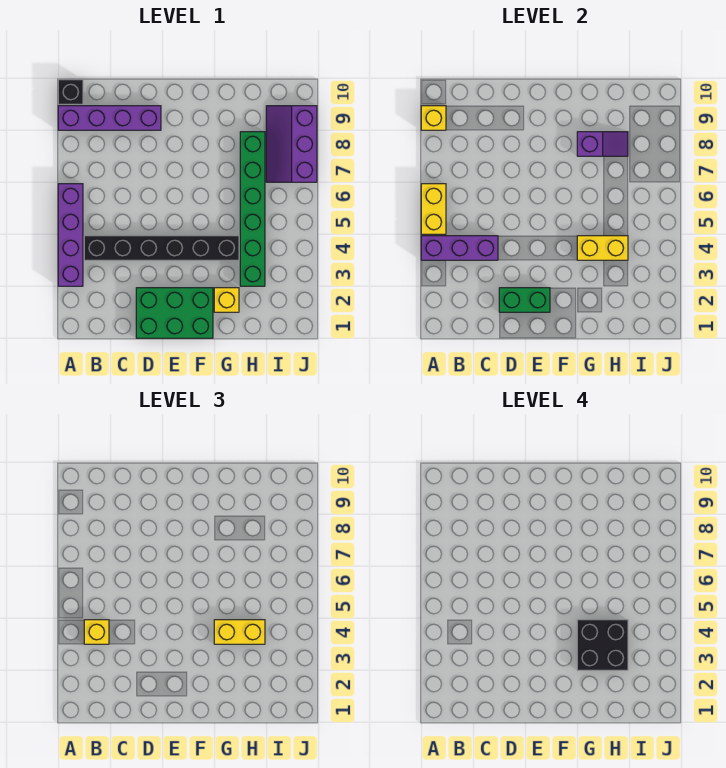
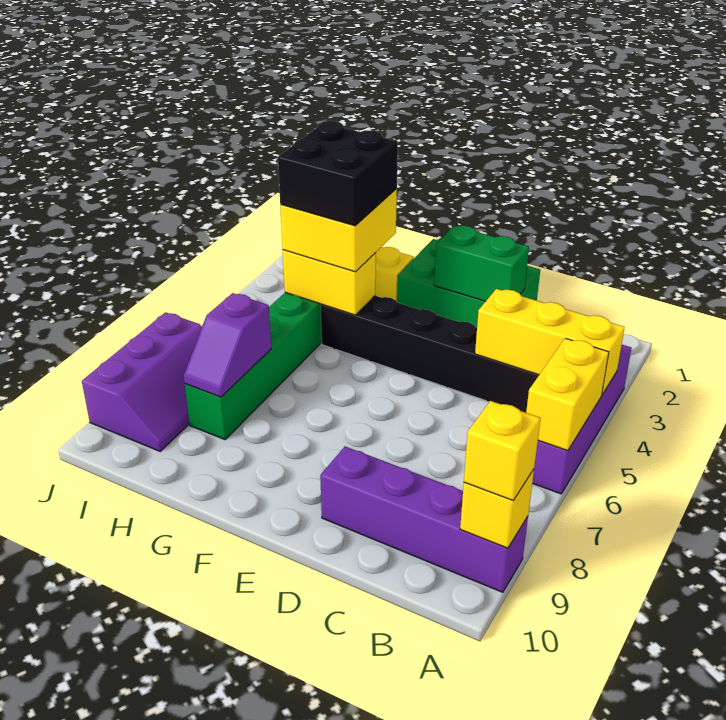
purple 1x3 brick [421,236,498,260] -> yellow 1x3 brick [475,289,625,395]
black 1x1 brick [58,80,83,104] -> none
yellow 1x1 brick [84,620,109,644] -> yellow 1x1 brick moved to [464,401,541,500]
yellow 1x2 brick [214,620,265,644] -> yellow 2x2 brick [280,189,397,272]
purple 1x2 slope [577,132,628,156] -> purple 1x2 slope turned to [184,293,271,397]

